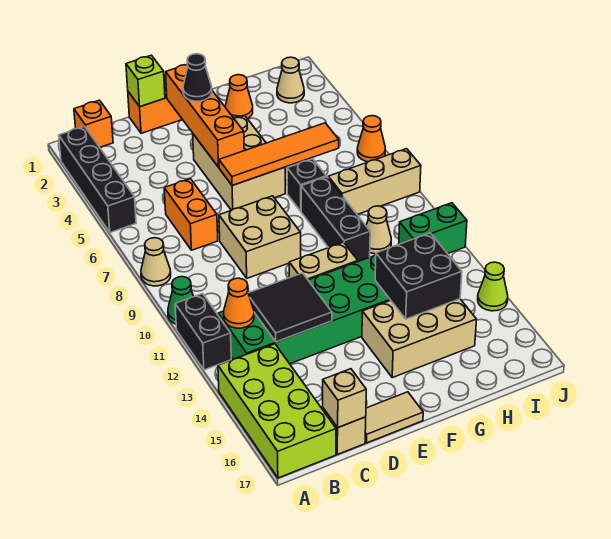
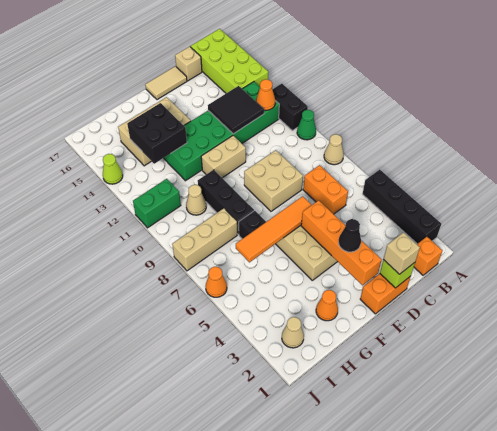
tan 1x1 brick [323,369,366,427] -> tan 1x1 brick moved to [383,232,420,274]

